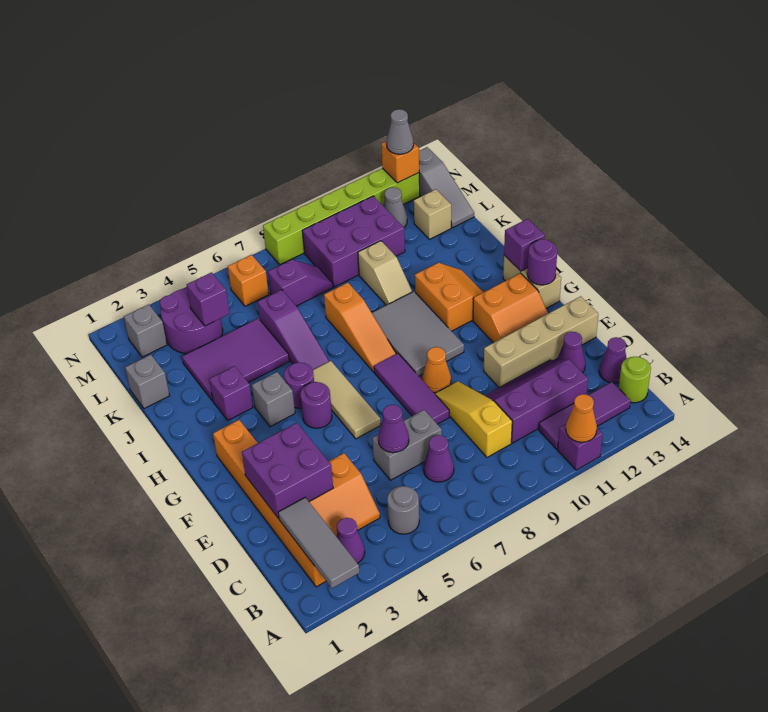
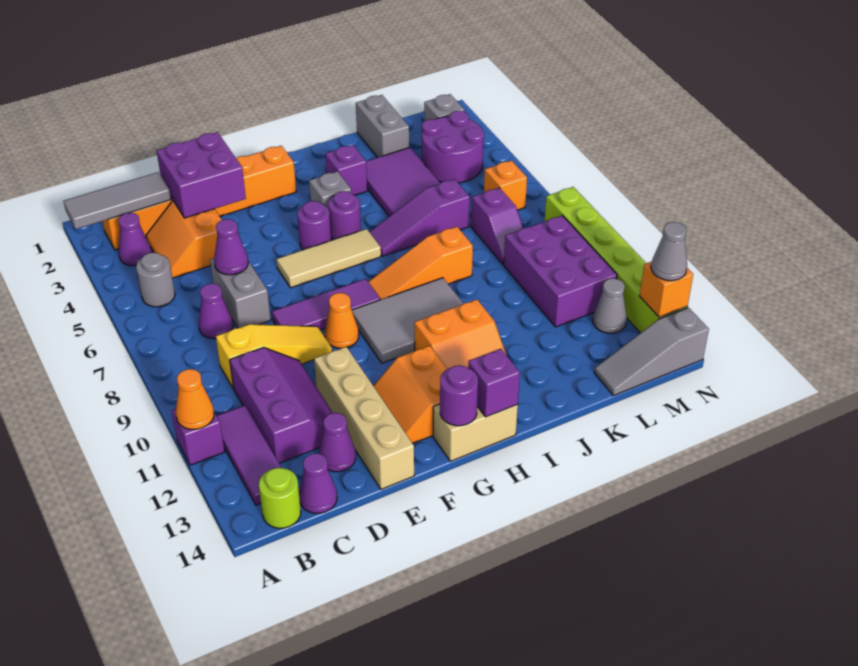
tan 1x2 slope [358,241,412,305] -> none
grey 1x1 brick [125,355,170,409] -> grey 1x2 brick [356,95,409,158]
purple 1x1 brick [187,272,230,326] -> none
tan 1x1 brick [414,189,451,239] -> none

